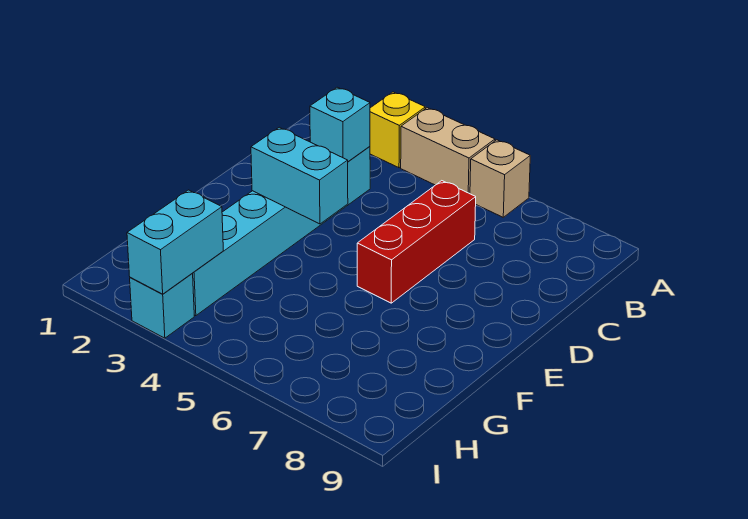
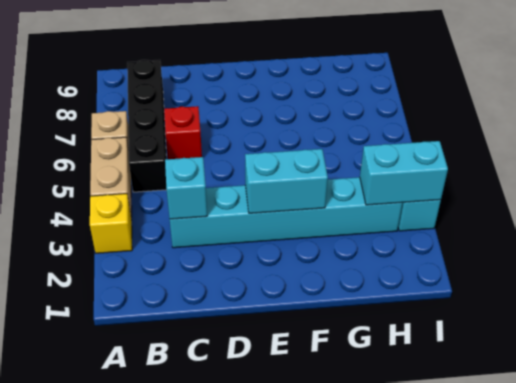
none -> black 1x4 brick [127,60,167,192]
red 1x3 brick [357,181,476,303] -> red 1x1 brick [164,106,202,159]
cyan 1x2 brick [251,127,348,224] -> cyan 1x2 brick turned to [245,149,328,213]

